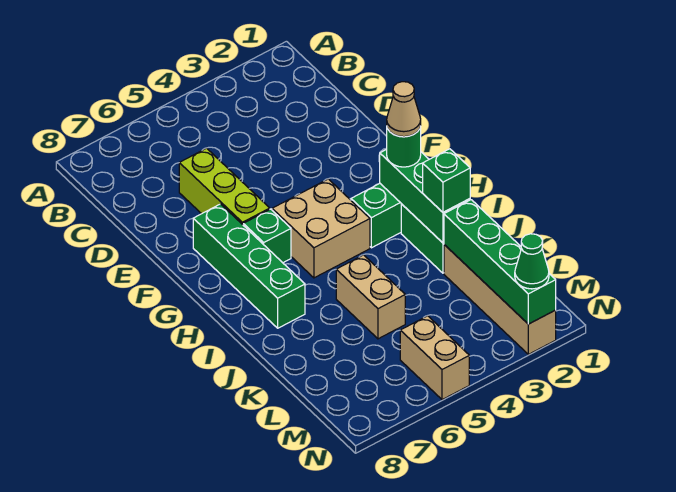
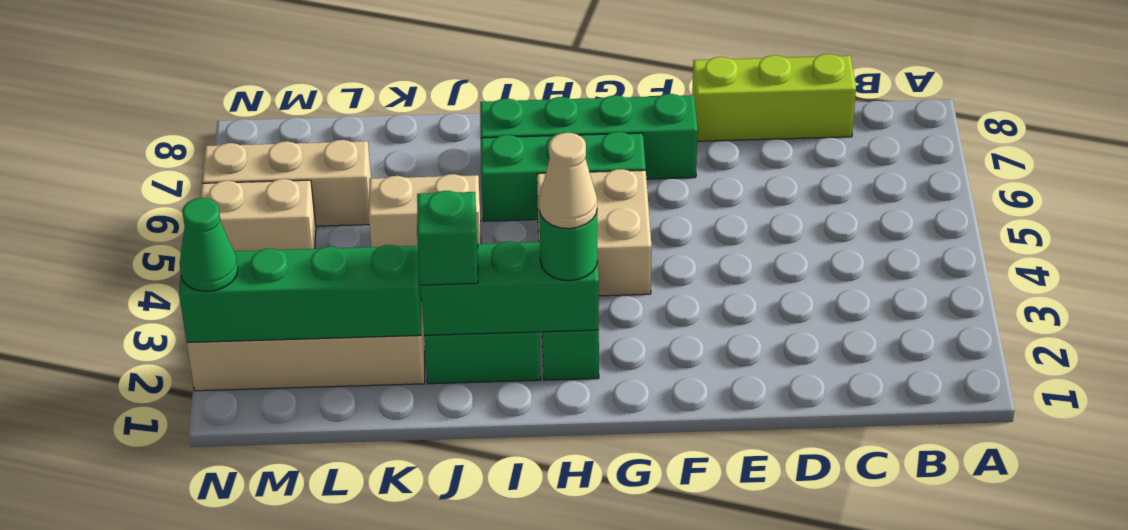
lime 1x3 brick [179,148,270,225] -> lime 1x3 brick moved to [692,54,856,141]
green 1x1 brick [243,209,291,263] -> green 1x3 brick [481,132,646,221]
none -> tan 1x3 brick [202,140,371,226]

